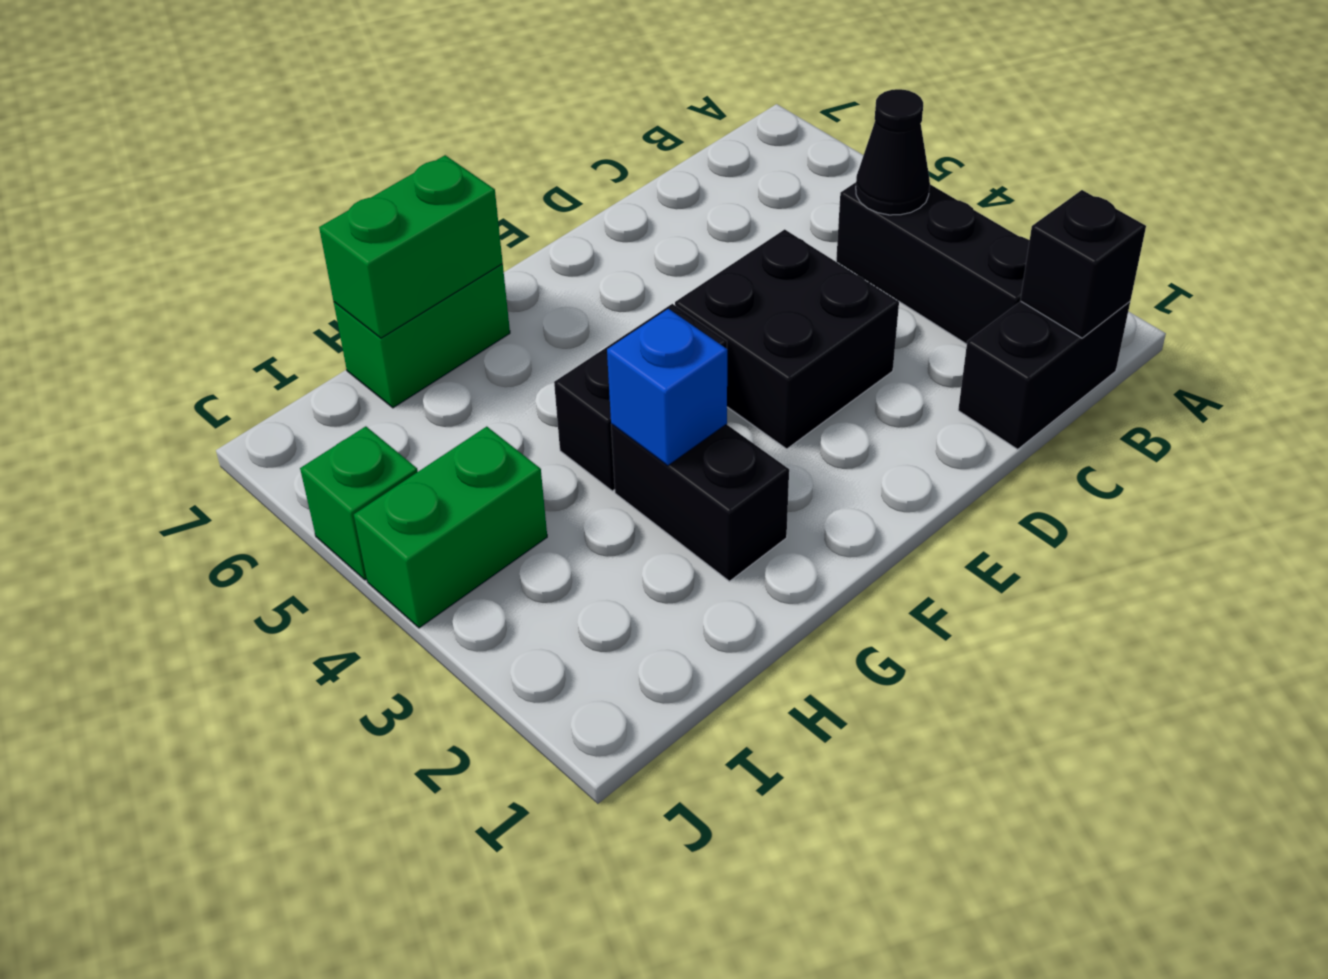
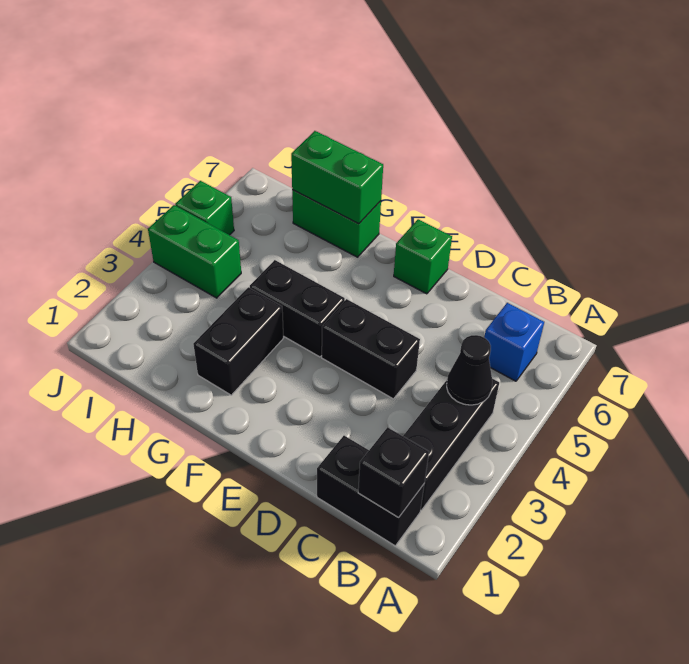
black 2x2 brick [675,229,899,449] -> black 1x2 brick [322,299,420,399]
none -> green 1x1 brick [394,219,452,294]
blue 1x1 brick [607,309,727,466] -> blue 1x1 brick moved to [484,303,544,381]

